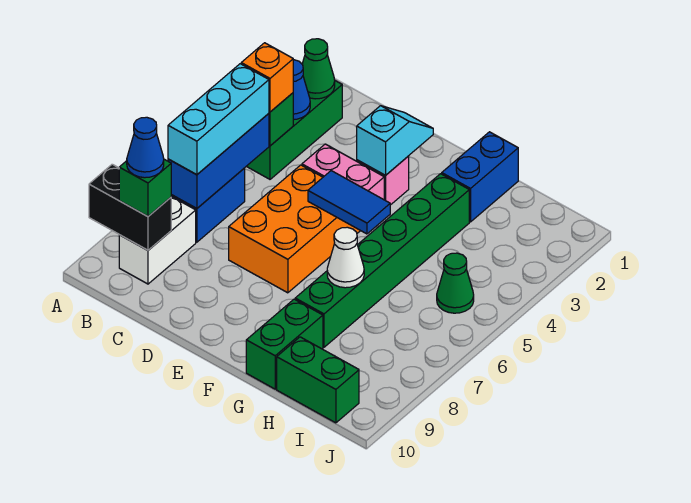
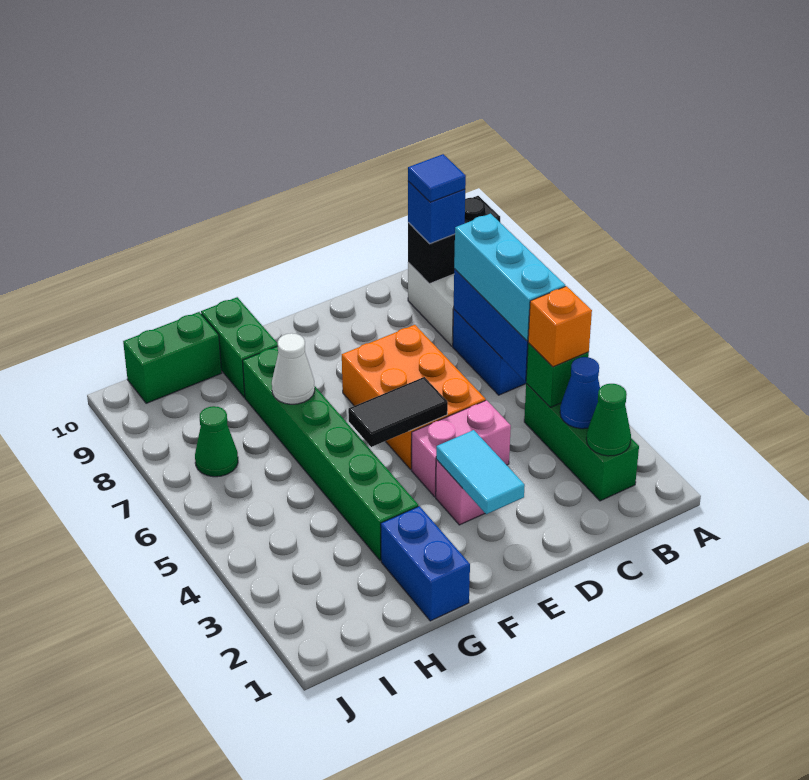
green 1x1 brick [119,159,171,216] -> blue 1x1 brick [408,181,465,244]
blue 1x1 cone [127,117,164,178] -> blue 1x1 tile [408,154,466,202]
cyan 1x2 slope [357,106,433,175] -> cyan 1x2 tile [436,430,525,514]
blue 1x2 tile [308,171,390,234] -> black 1x2 tile [348,377,448,447]
green 1x1 cone [437,253,474,313] -> green 1x1 cone moved to [195,406,238,477]

